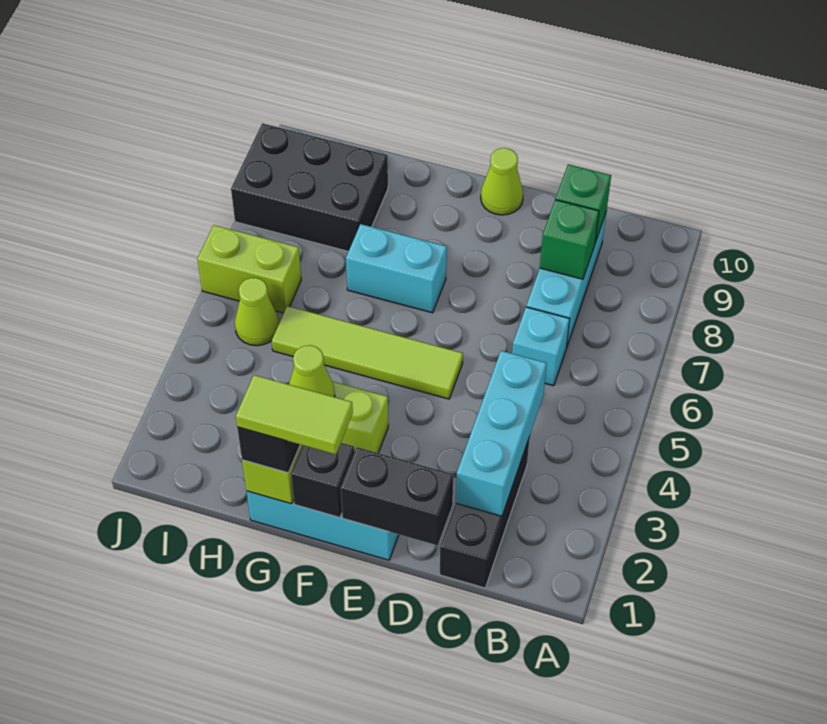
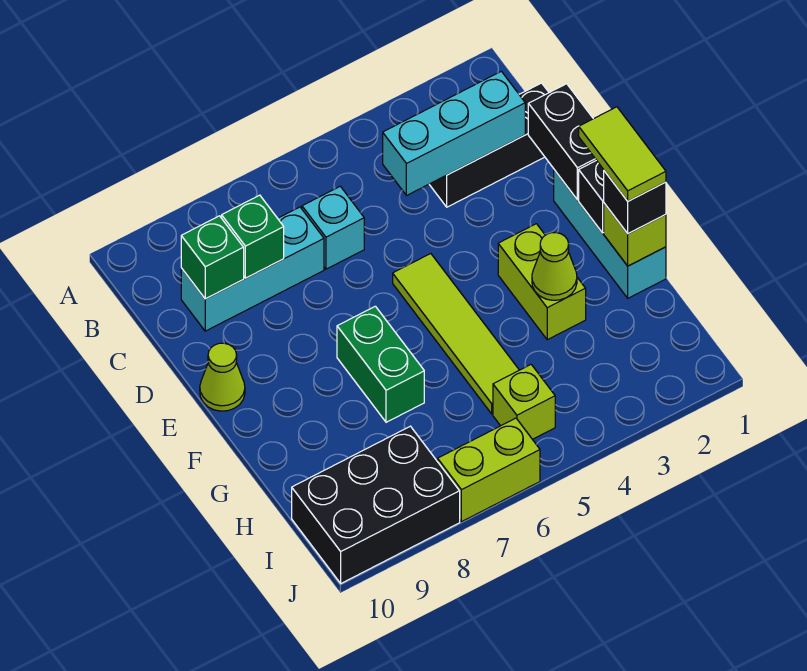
cyan 1x2 brick [346,224,447,313] -> green 1x2 brick [337,306,424,422]
black 2x3 brick [231,123,388,251] -> black 2x3 brick turned to [292,426,460,583]
lime 1x1 cone [235,278,279,346] -> lime 1x1 brick [493,365,555,439]
lime 1x2 brick [197,225,301,313] -> lime 1x2 brick turned to [438,418,540,522]

